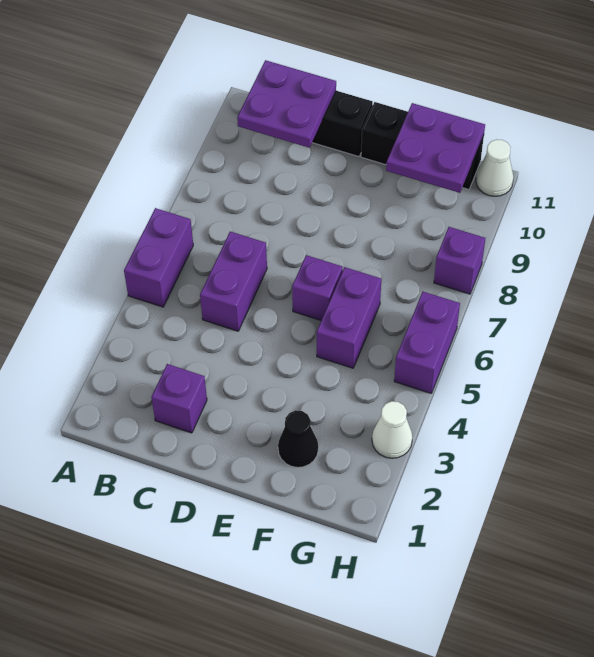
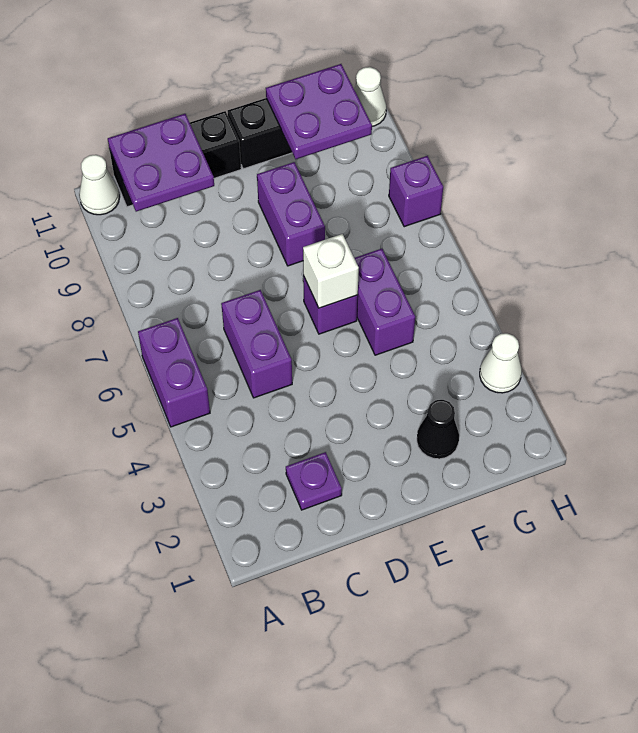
none -> white 1x1 cone [79,155,120,215]
purple 1x1 brick [151,364,207,433] -> purple 1x1 plate [286,452,342,510]
none -> white 1x1 brick [303,234,359,308]
purple 1x2 brick [394,292,460,393] -> purple 1x2 brick moved to [257,162,325,266]

